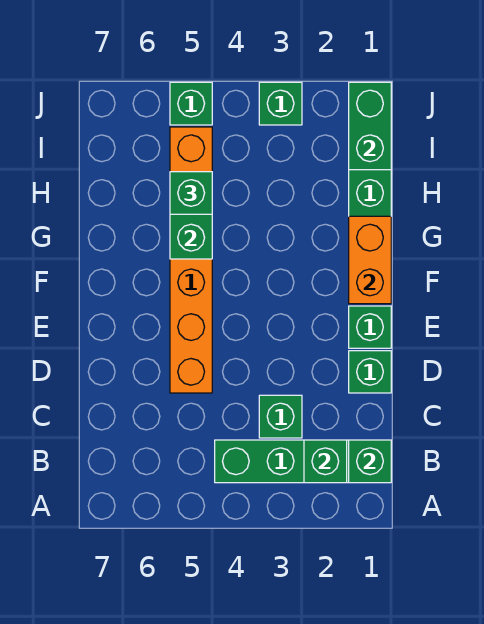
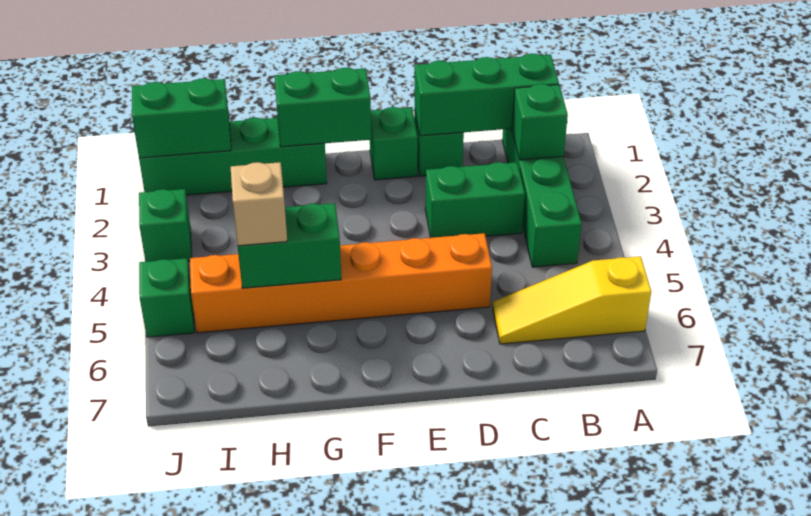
none -> yellow 1x3 slope [493,256,651,344]
green 1x1 brick [349,440,391,483] -> green 1x3 brick [415,54,559,136]
green 1x1 brick [259,395,302,438] -> green 1x2 brick [425,162,525,238]
orange 1x2 brick [349,216,391,304] -> green 1x2 brick [274,68,371,147]
green 1x1 brick [170,172,212,214] -> tan 1x1 brick [231,162,287,246]

